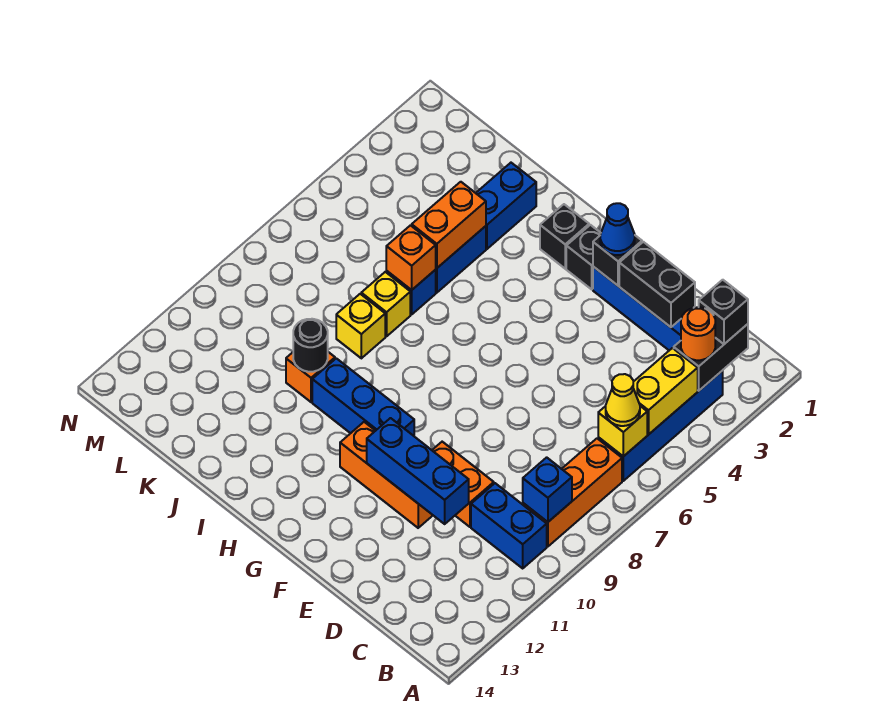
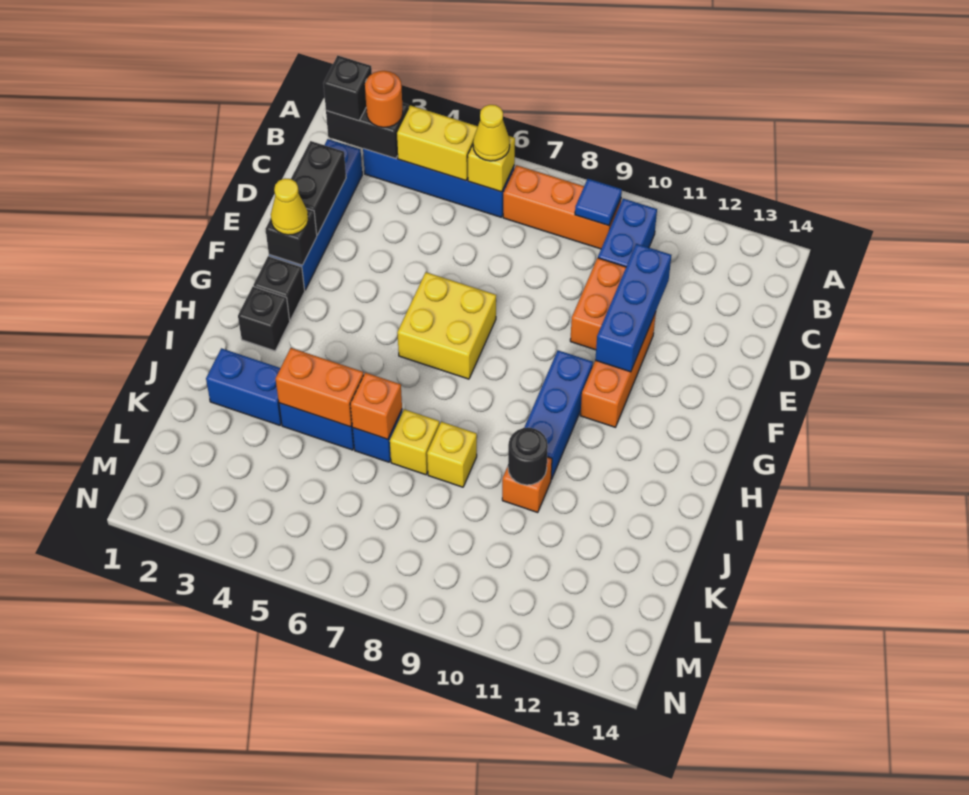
blue 1x1 brick [523,457,572,522] -> blue 1x1 tile [575,179,622,226]
blue 1x1 cone [600,203,635,255] -> yellow 1x1 cone [271,179,308,235]
none -> yellow 2x2 brick [397,272,496,379]

